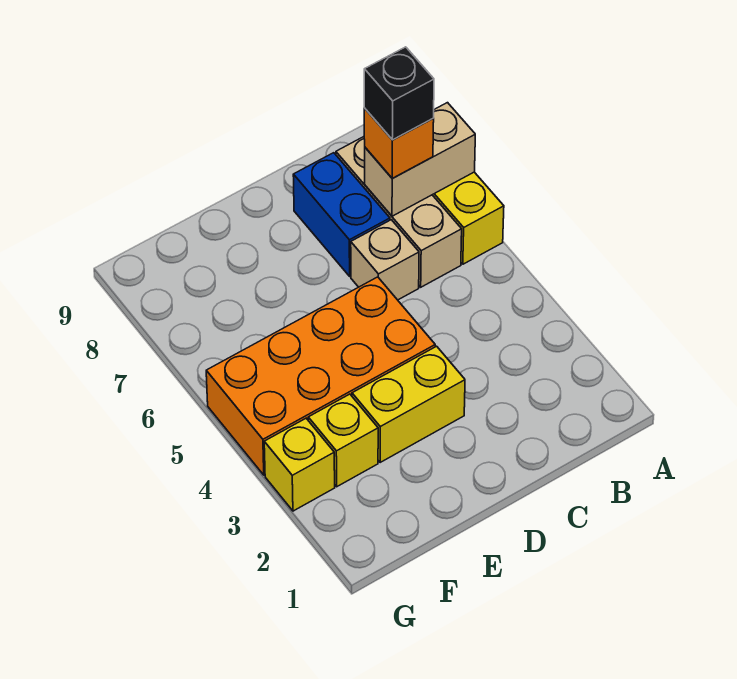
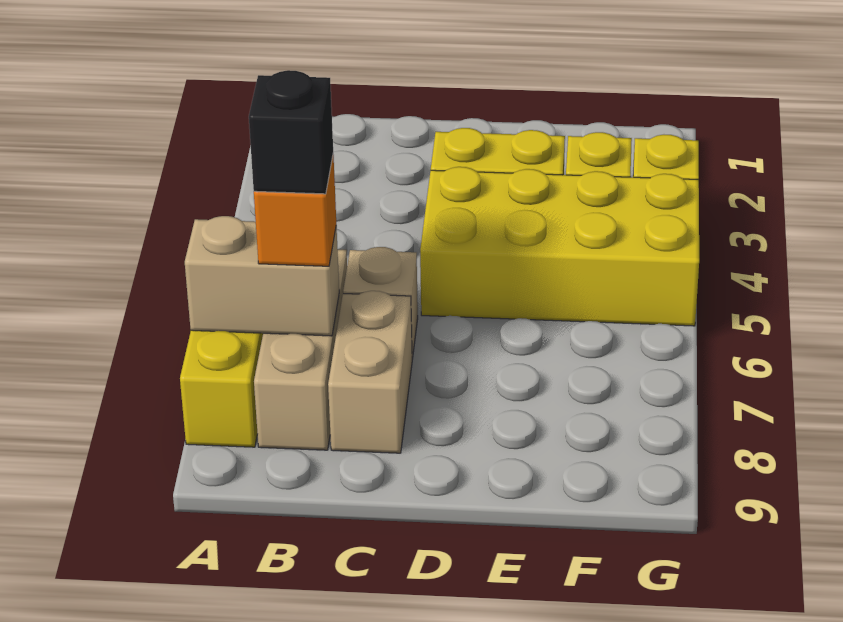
blue 1x2 brick [293,153,390,276] -> tan 1x2 brick [328,291,412,453]
orange 2x4 brick [206,277,435,475] -> yellow 2x4 brick [420,167,699,326]

